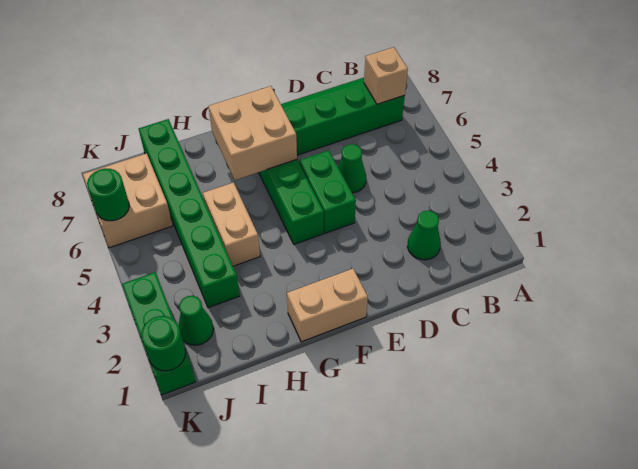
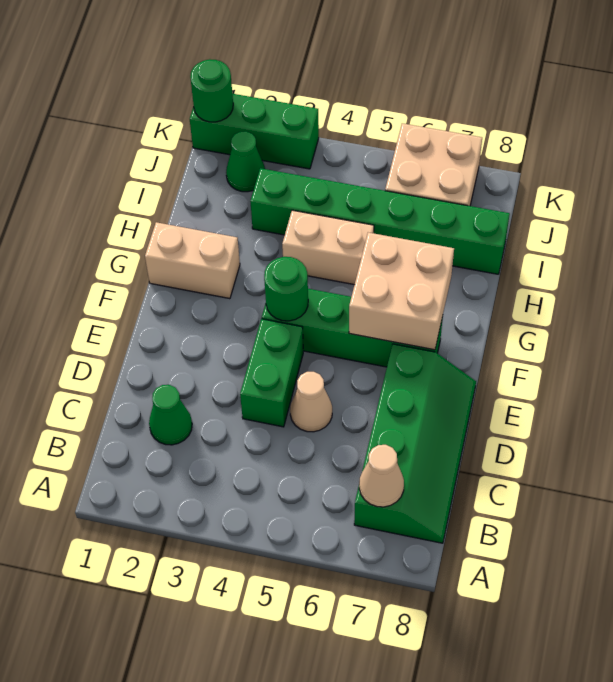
tan 1x1 brick [364,47,408,104] -> tan 1x1 cone [359,445,404,507]
green 1x1 cone [338,144,366,193] -> tan 1x1 cone [290,372,332,432]
green 1x2 brick [299,150,356,233] -> green 1x2 brick turned to [240,319,303,427]
tan 1x2 brick [287,269,368,342] -> tan 1x2 brick turned to [145,222,240,299]
green 1x1 round brick [87,168,129,221] -> green 1x1 round brick moved to [264,257,308,321]

